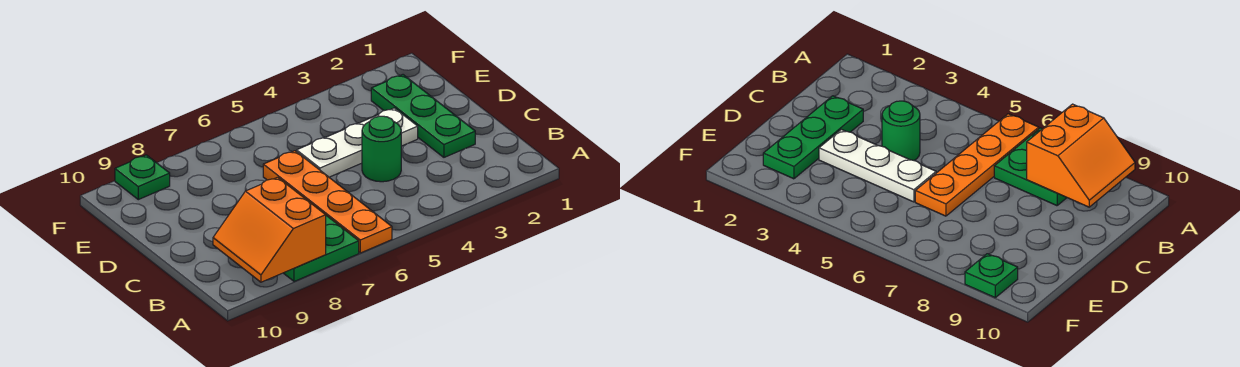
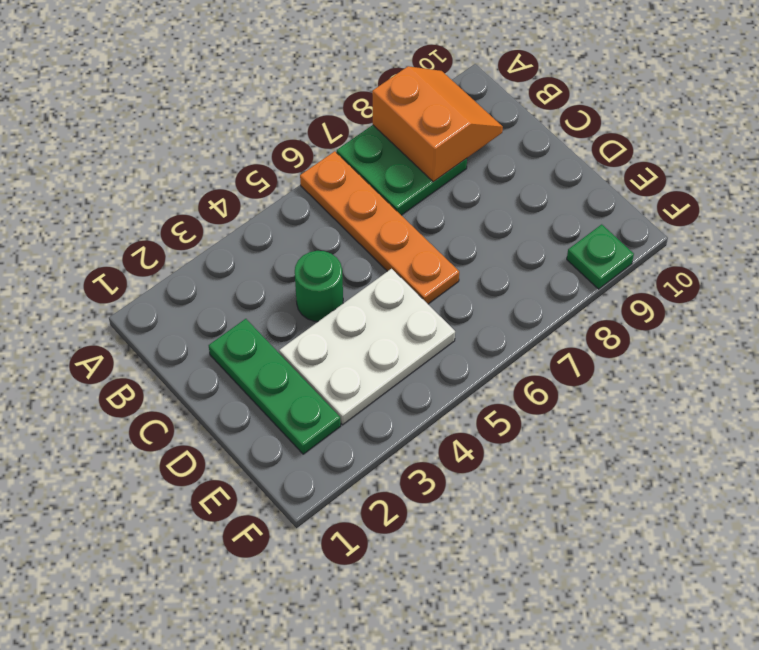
white 1x3 plate [297,108,418,177] -> white 2x3 plate [279,269,455,425]

